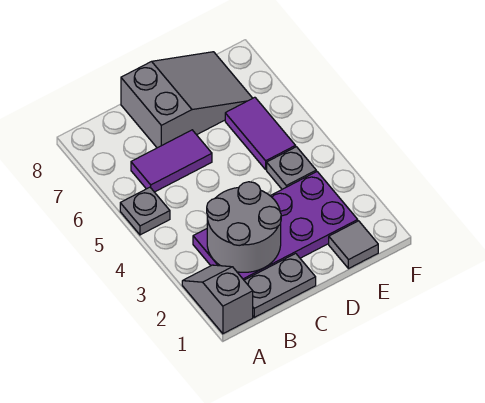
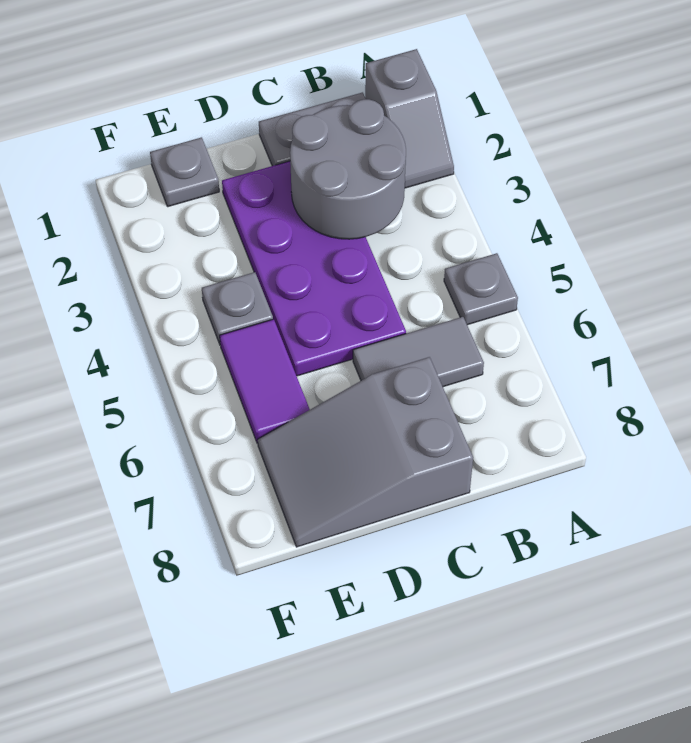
purple 2x4 plate [193,172,358,280] -> purple 2x4 plate turned to [222,161,406,376]
purple 1x2 tile [131,130,212,192] -> grey 1x2 tile [353,317,484,387]
grey 1x1 tile [329,221,378,269] -> grey 1x1 plate [150,137,219,207]

